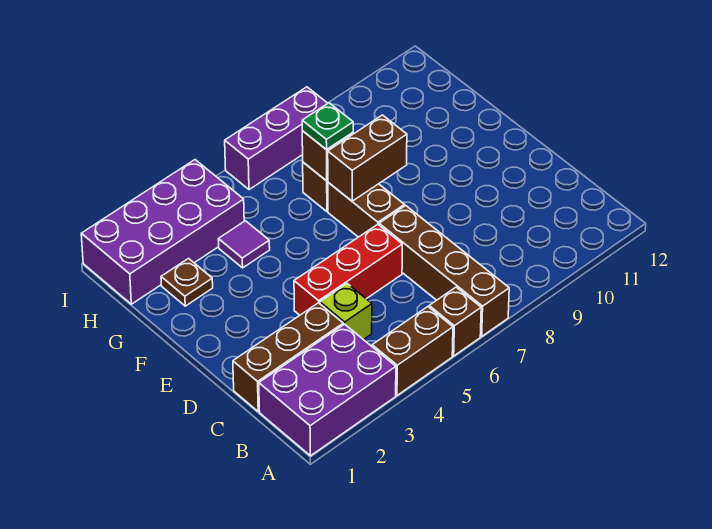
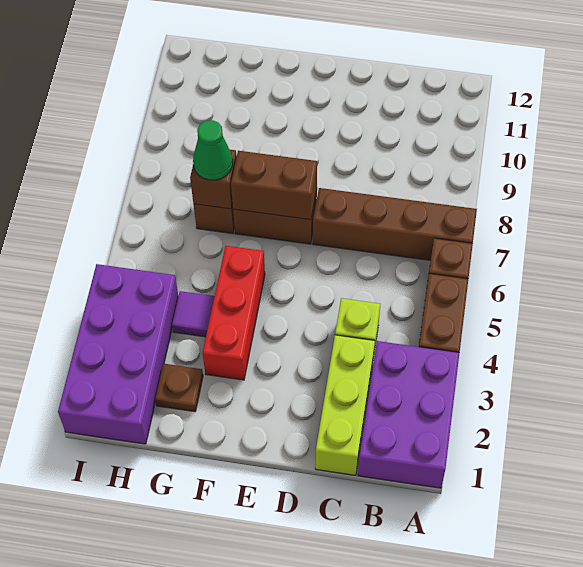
brown 1x3 brick [233,303,343,411] -> lime 1x3 brick [315,335,375,475]
red 1x3 brick [294,224,402,315] -> red 1x3 brick moved to [203,246,265,380]
brown 1x2 brick [328,115,407,201] -> brown 1x2 brick turned to [231,151,317,220]
green 1x1 plate [302,103,353,150] -> green 1x1 cone [193,120,233,180]
purple 1x3 brick [225,87,328,190] -> none

